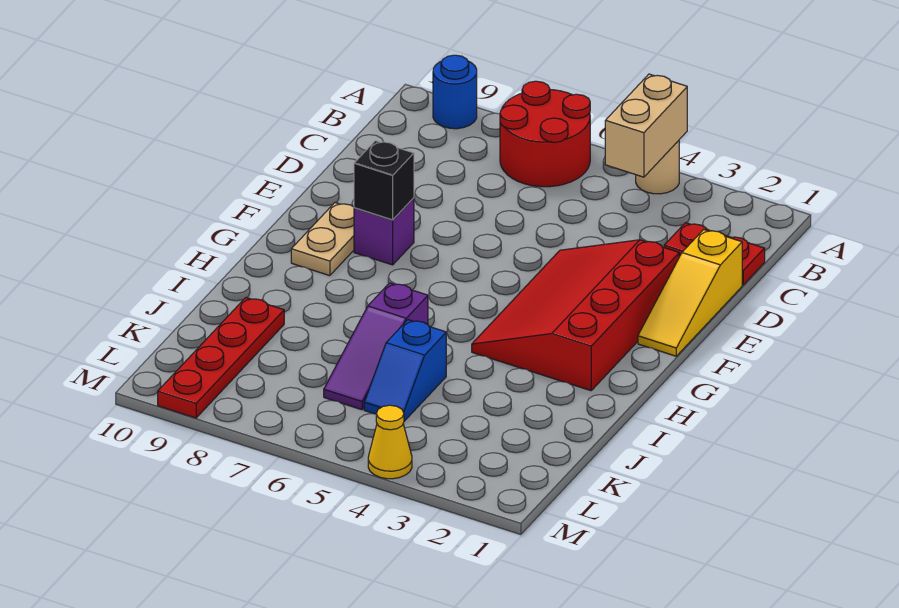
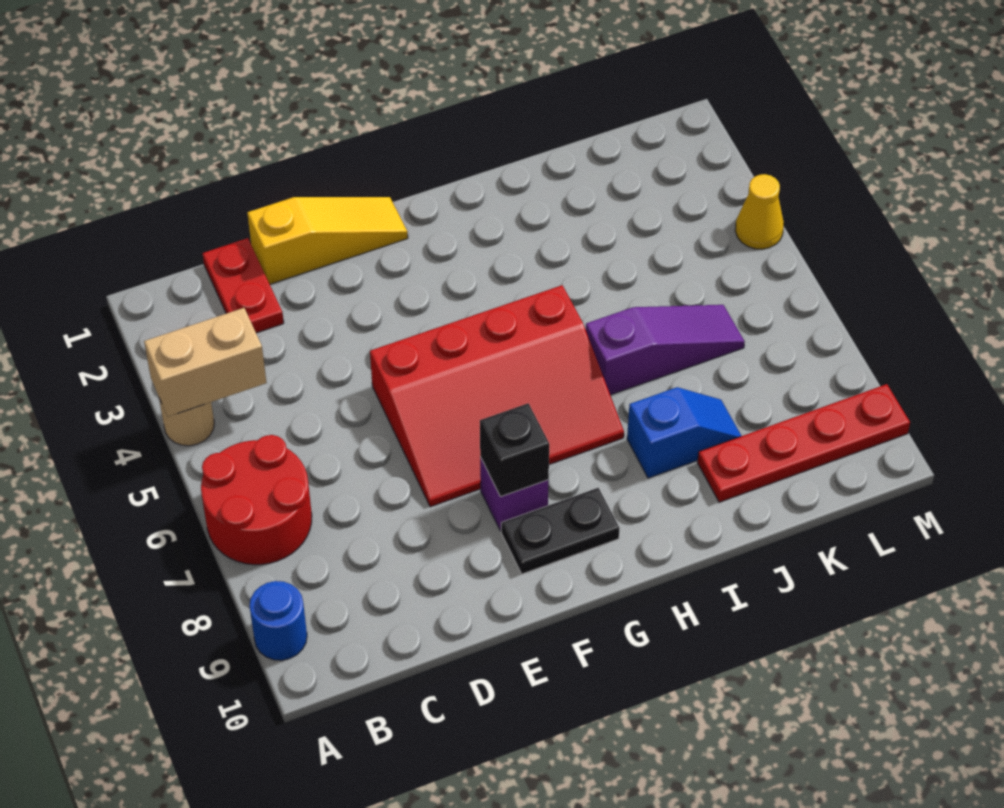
red 3x4 slope [472,240,679,391] -> red 3x4 slope moved to [370,285,624,507]
tan 1x2 plate [291,203,354,276] -> black 1x2 plate [501,488,620,574]
blue 1x2 slope [364,320,446,421] -> blue 1x2 slope moved to [627,387,741,478]

